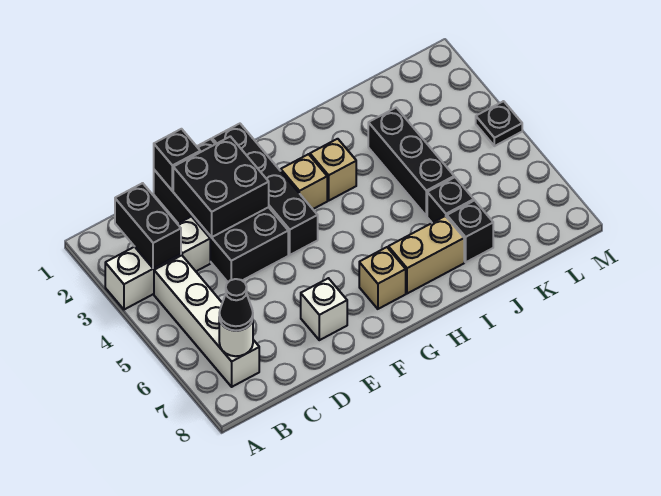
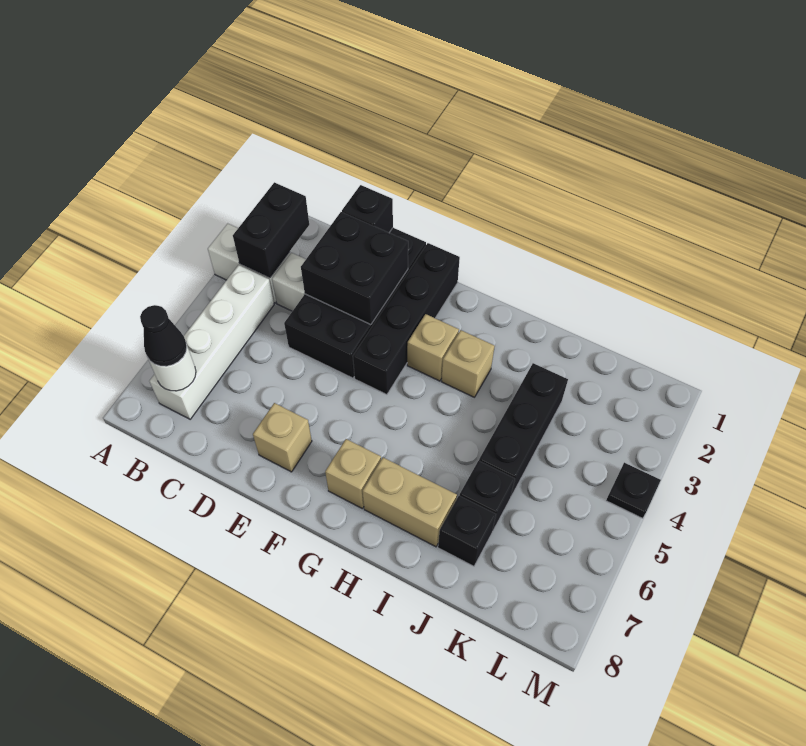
white 1x1 brick [301,278,347,340] -> tan 1x1 brick [253,403,312,472]

